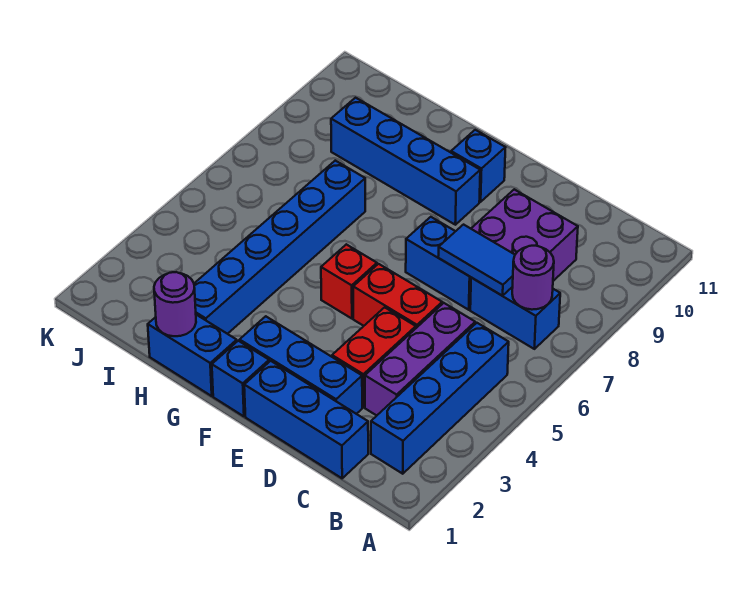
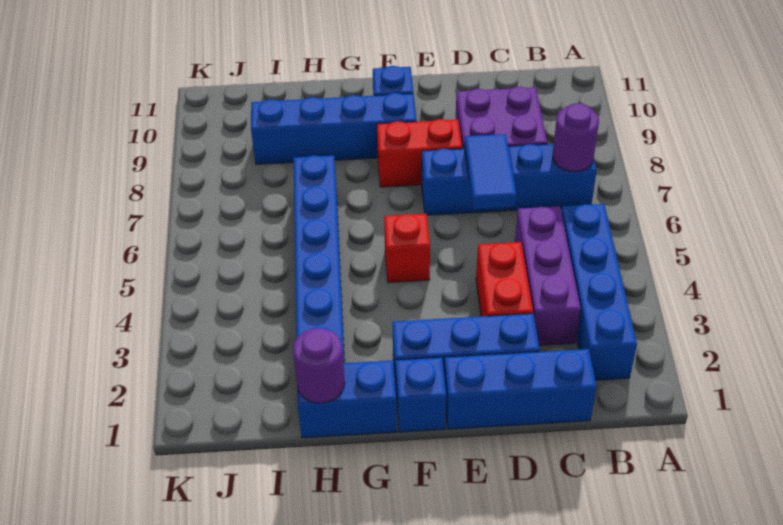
blue 1x2 tile [438,225,515,296] -> blue 1x2 tile turned to [464,134,516,209]
red 1x2 brick [353,264,442,328] -> red 1x2 brick moved to [377,119,462,187]

